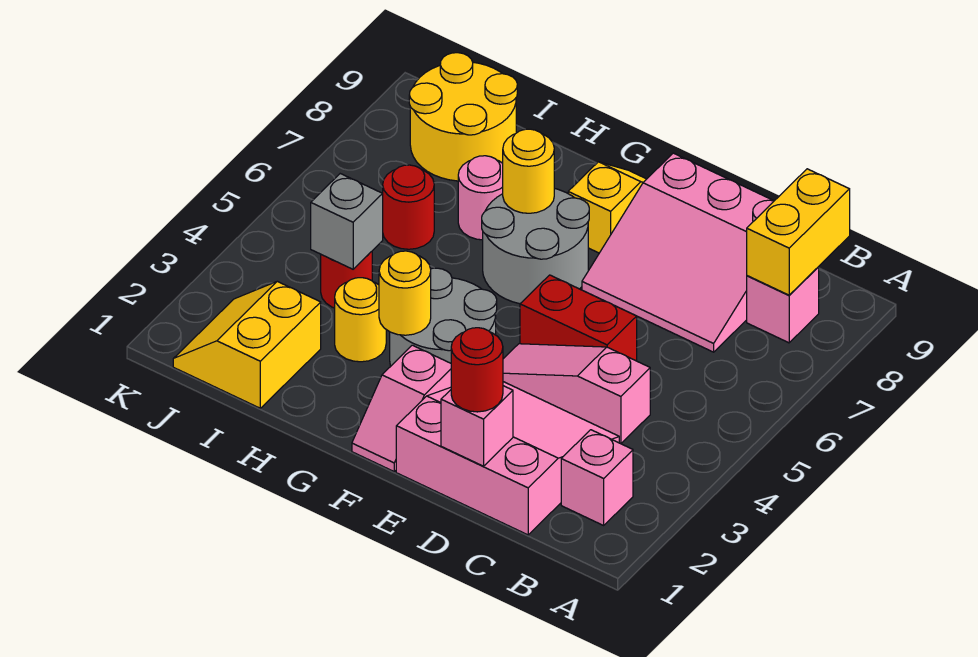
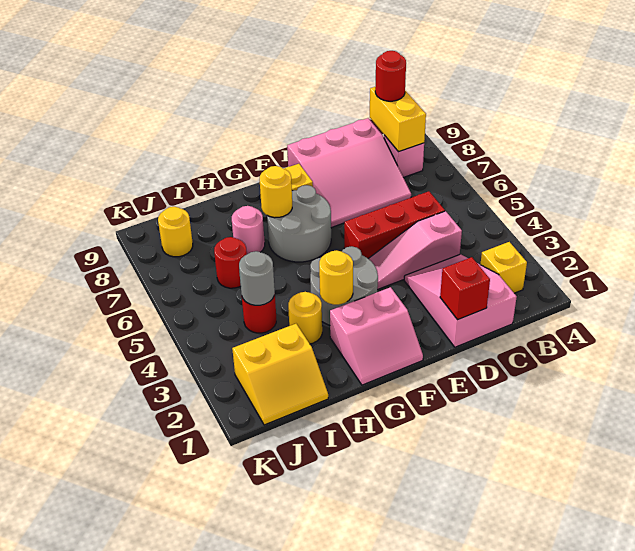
pink 1x1 brick [561,430,633,525] -> yellow 1x1 brick [480,242,527,293]
pink 3x3 slope [396,382,619,535] -> pink 2x3 slope [404,254,517,347]
pink 1x1 brick [441,386,513,466] -> red 1x1 brick [440,257,490,320]
red 1x1 round brick [451,328,503,412] -> red 1x1 round brick moved to [375,51,406,101]
red 1x2 brick [520,275,637,361] -> red 1x3 brick [344,191,445,258]
pink 1x2 slope [352,345,451,471] -> pink 2x2 slope [330,287,423,385]
yellow 2x2 slope [173,281,321,408] -> yellow 2x2 slope turned to [232,324,328,425]
grey 1x1 brick [311,174,383,269] -> grey 1x1 round brick [239,251,275,305]
yellow 2x2 round brick [409,53,517,181] -> yellow 1x1 round brick [158,207,193,257]

